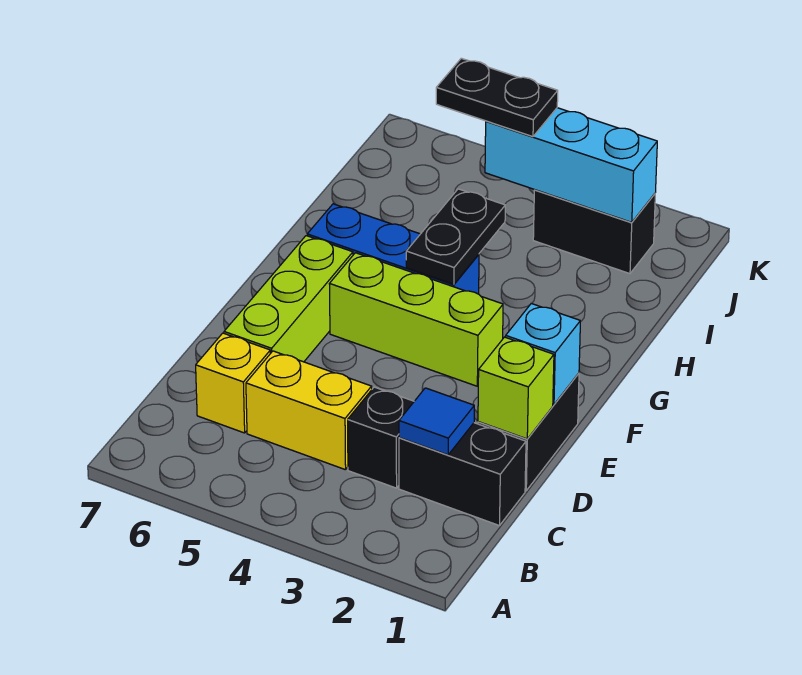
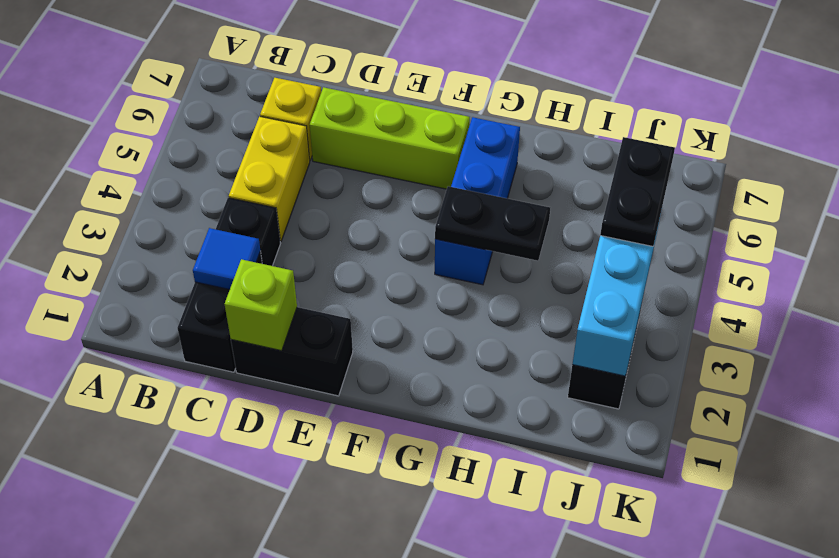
cyan 1x1 brick [506,304,580,405] -> none
lime 1x3 brick [330,253,503,386] -> none

